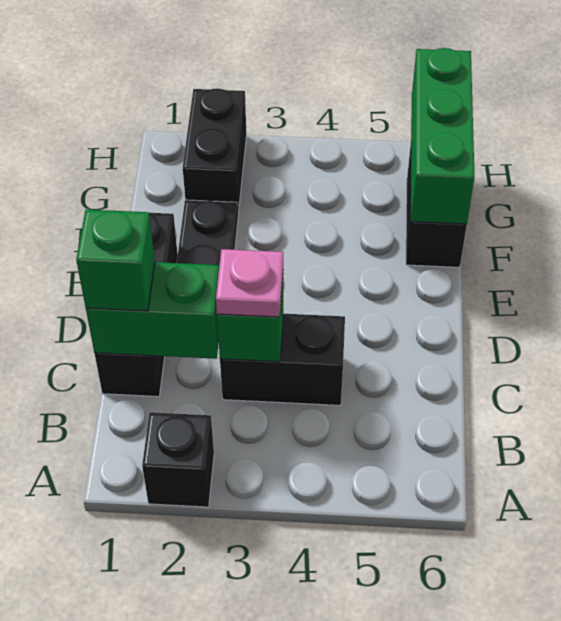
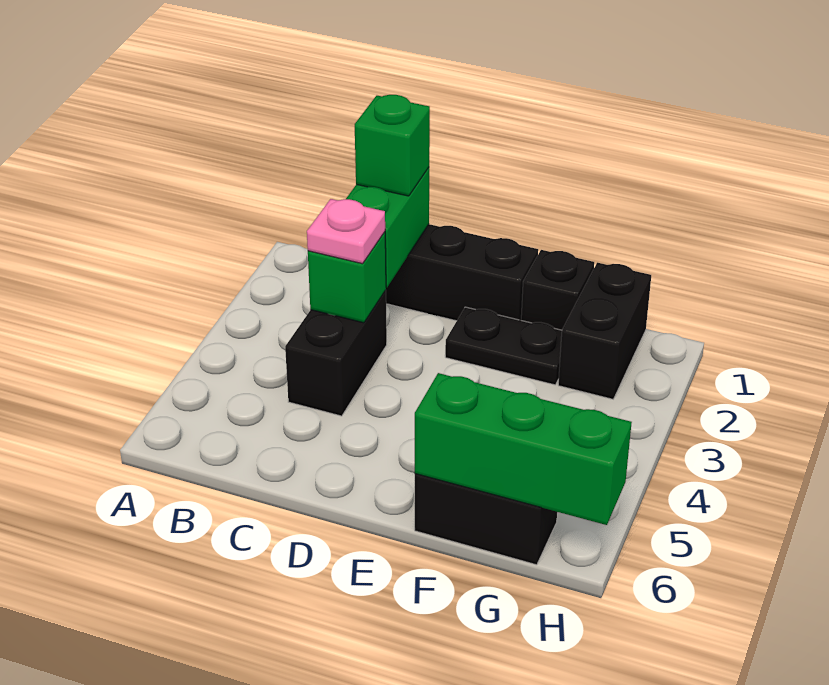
black 1x1 brick [142,412,214,507] -> black 1x1 brick moved to [521,250,594,330]
black 1x2 brick [183,88,246,213] -> black 1x2 brick turned to [558,263,651,399]

